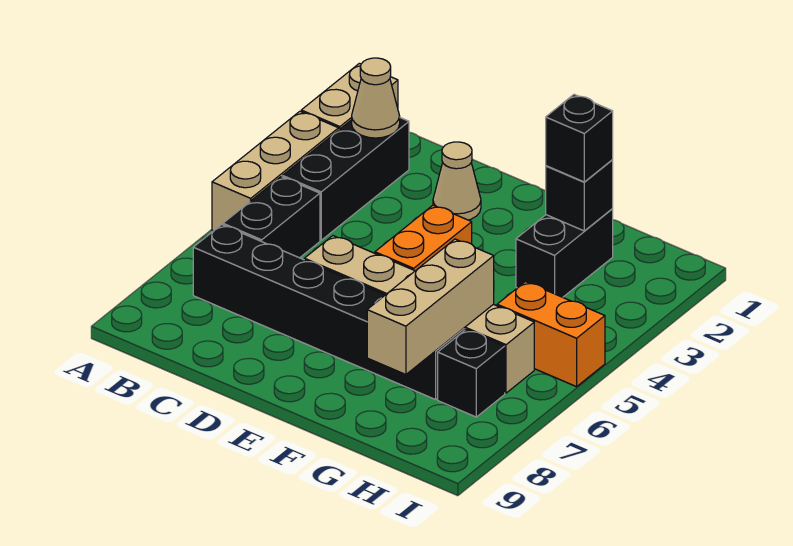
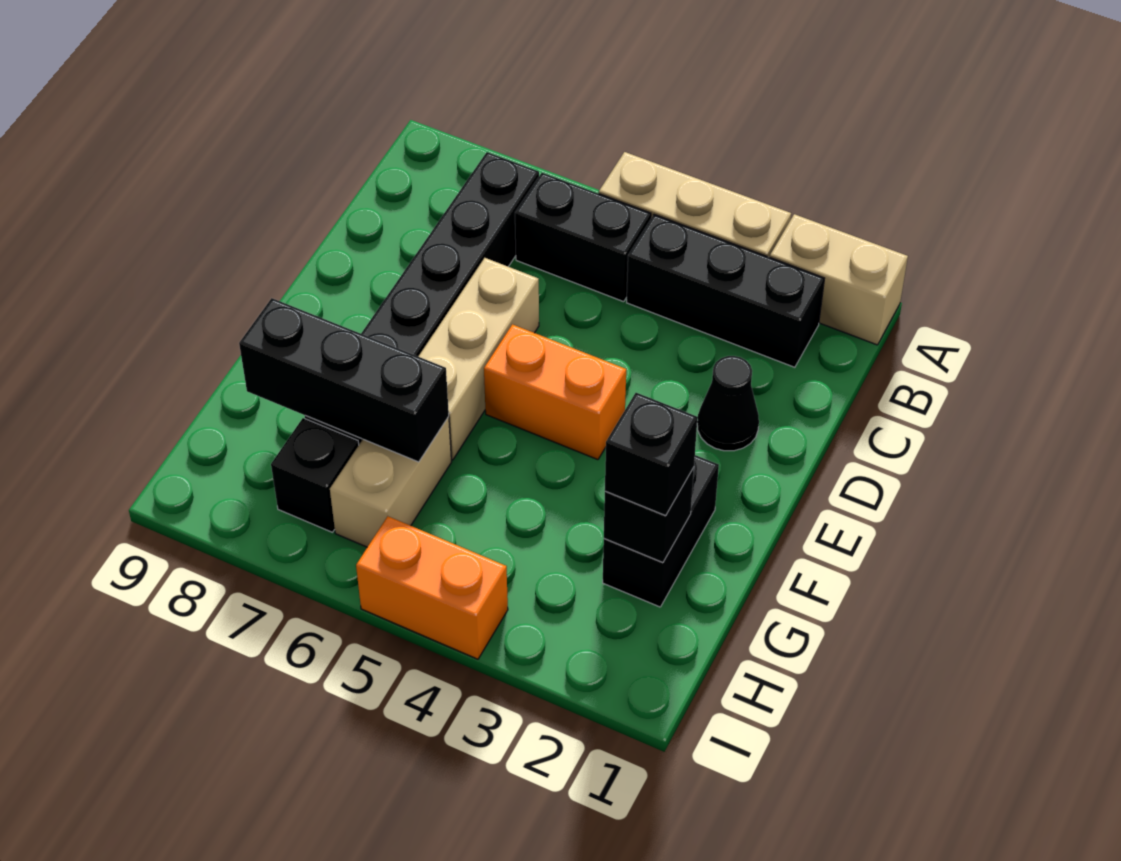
tan 1x1 cone [352,58,400,138] -> none
tan 1x1 cone [433,142,481,220] -> black 1x1 cone [697,356,759,451]
black 1x2 brick [516,209,613,297] -> black 1x2 brick turned to [603,455,719,607]
tan 1x3 brick [367,239,494,375] -> black 1x3 brick [239,298,449,462]
orange 1x2 brick [497,282,605,387] -> orange 1x2 brick turned to [356,516,508,659]

